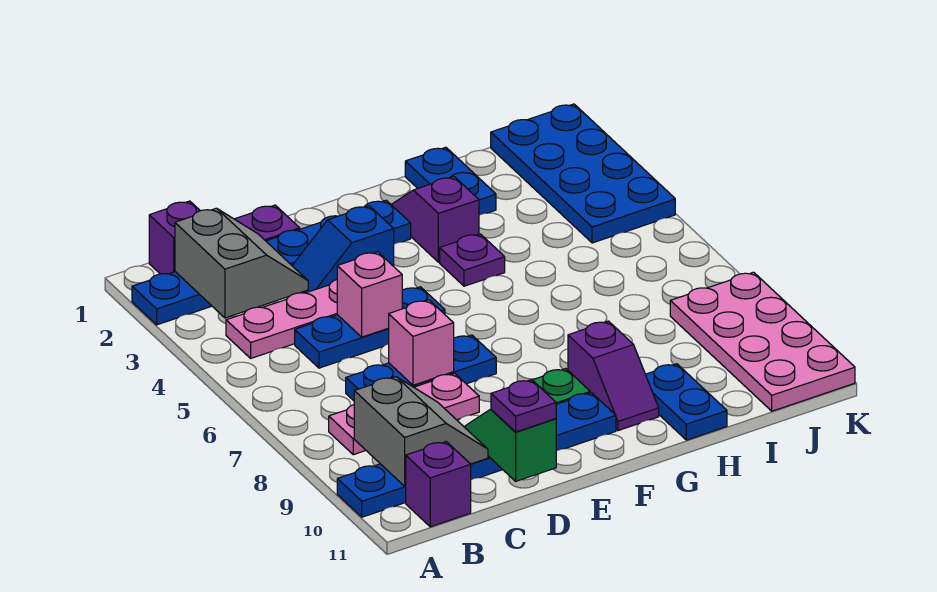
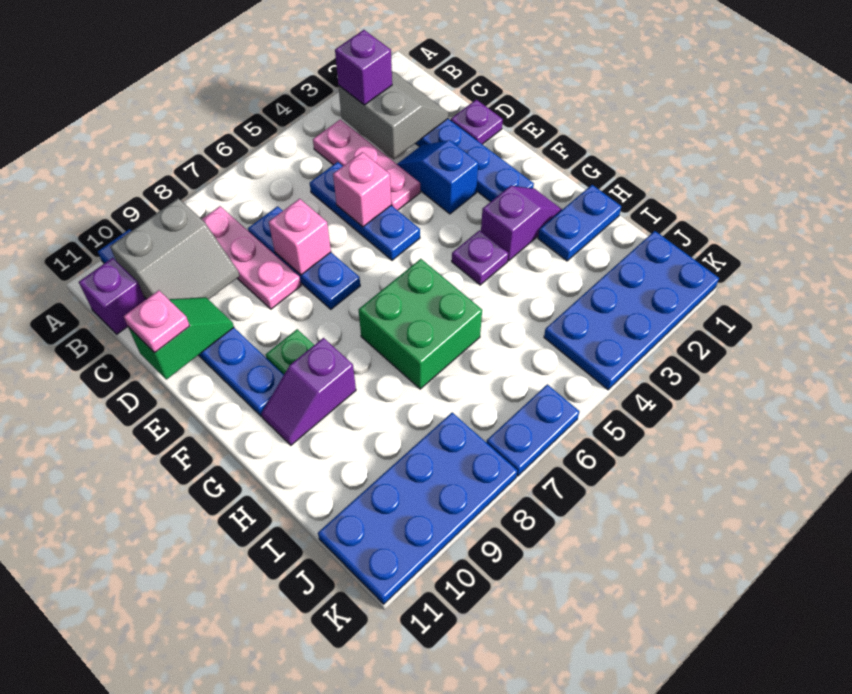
purple 1x1 brick [149,201,200,274] -> purple 1x1 brick moved to [335,30,392,105]
grey 2x2 slope [175,208,308,318] -> grey 2x2 slope turned to [338,72,448,159]
purple 1x1 plate [491,380,556,432] -> pink 1x1 plate [124,290,190,353]
none -> green 2x2 brick [359,259,482,389]
blue 1x2 plate [645,364,727,440] -> blue 1x2 plate moved to [486,384,579,476]
pink 2x4 plate [670,272,855,411] -> blue 2x4 plate [318,413,517,604]

